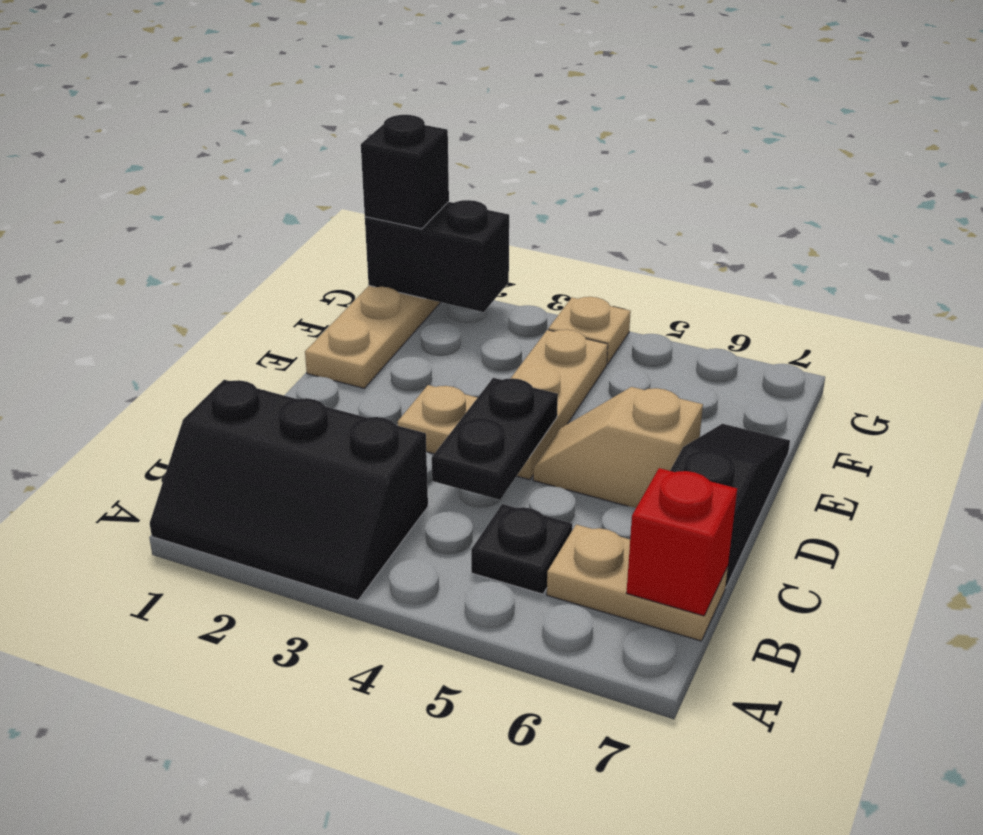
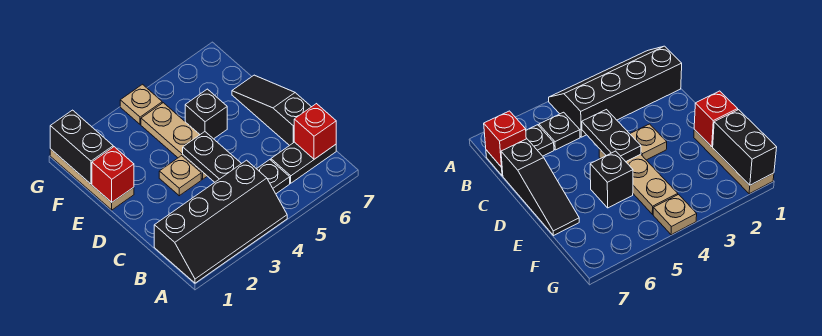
black 2x3 slope [150,380,428,600] -> black 2x4 slope [154,160,287,283]
tan 1x2 plate [547,524,728,641] -> black 1x2 plate [271,142,336,183]
tan 1x2 slope [533,387,703,508] -> none
none -> red 1x1 brick [92,147,134,202]
black 1x2 brick [365,200,509,312] -> black 1x2 brick turned to [50,110,113,184]
black 1x1 brick [361,115,449,229] -> black 1x1 brick moved to [185,89,227,139]

